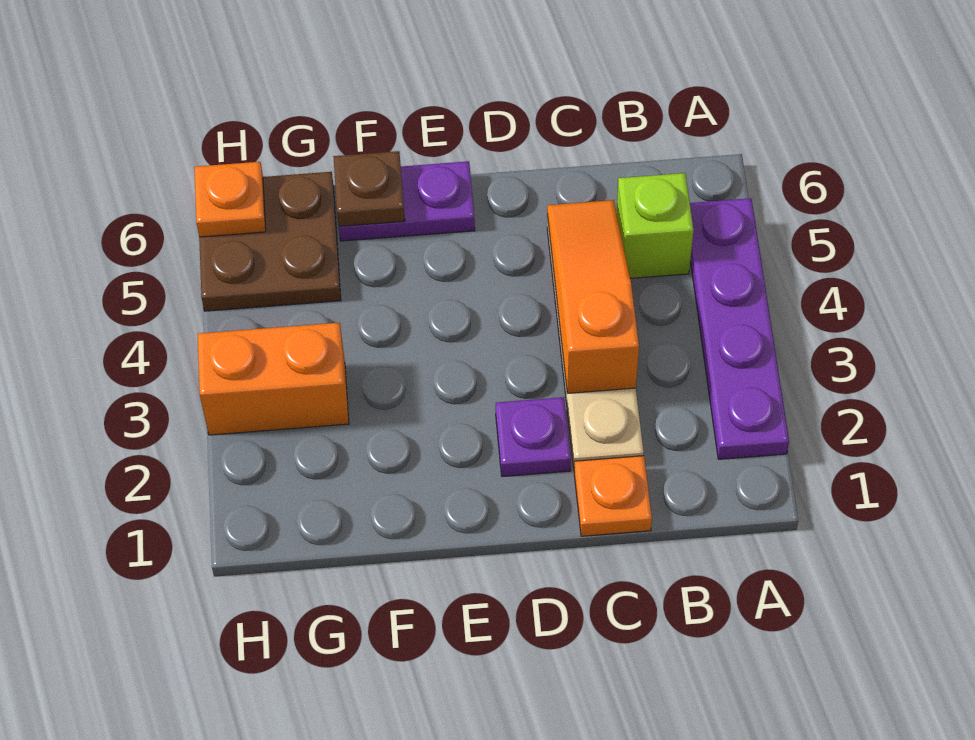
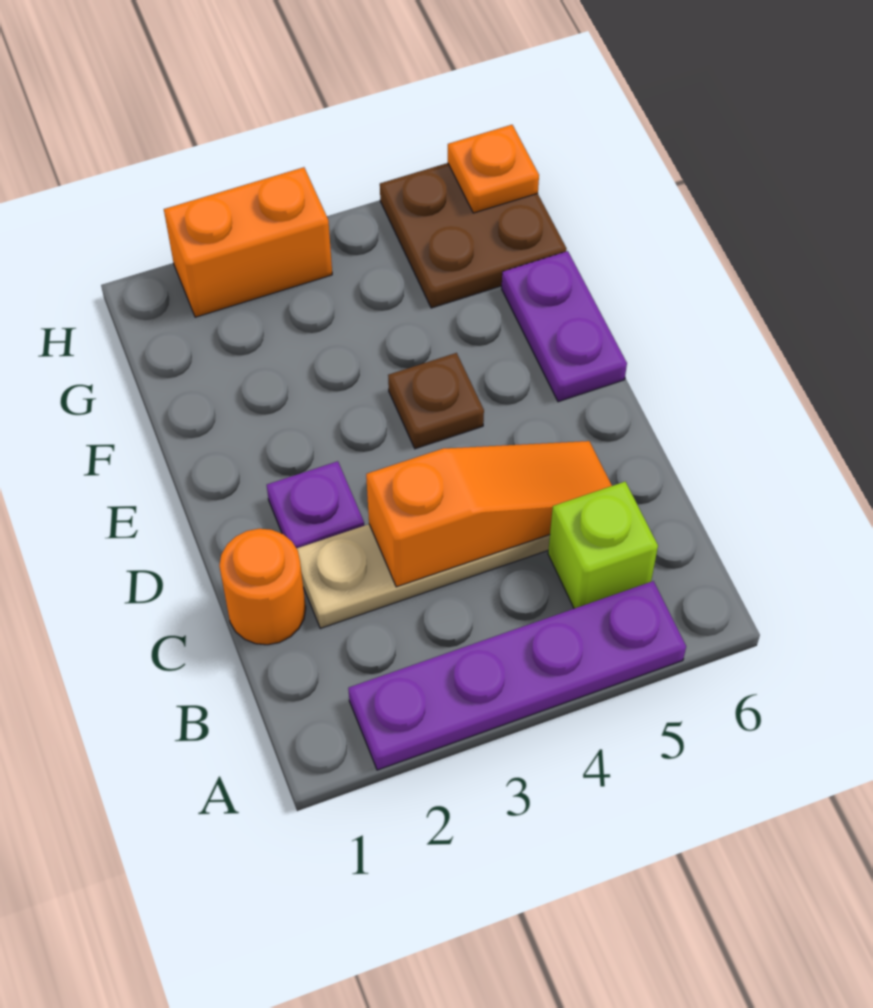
orange 1x1 plate [574,456,652,536] -> orange 1x1 round brick [219,529,306,645]
brown 1x1 plate [333,151,405,226] -> brown 1x1 plate moved to [388,353,484,449]
orange 1x2 brick [198,323,349,435] -> orange 1x2 brick turned to [164,167,332,317]

